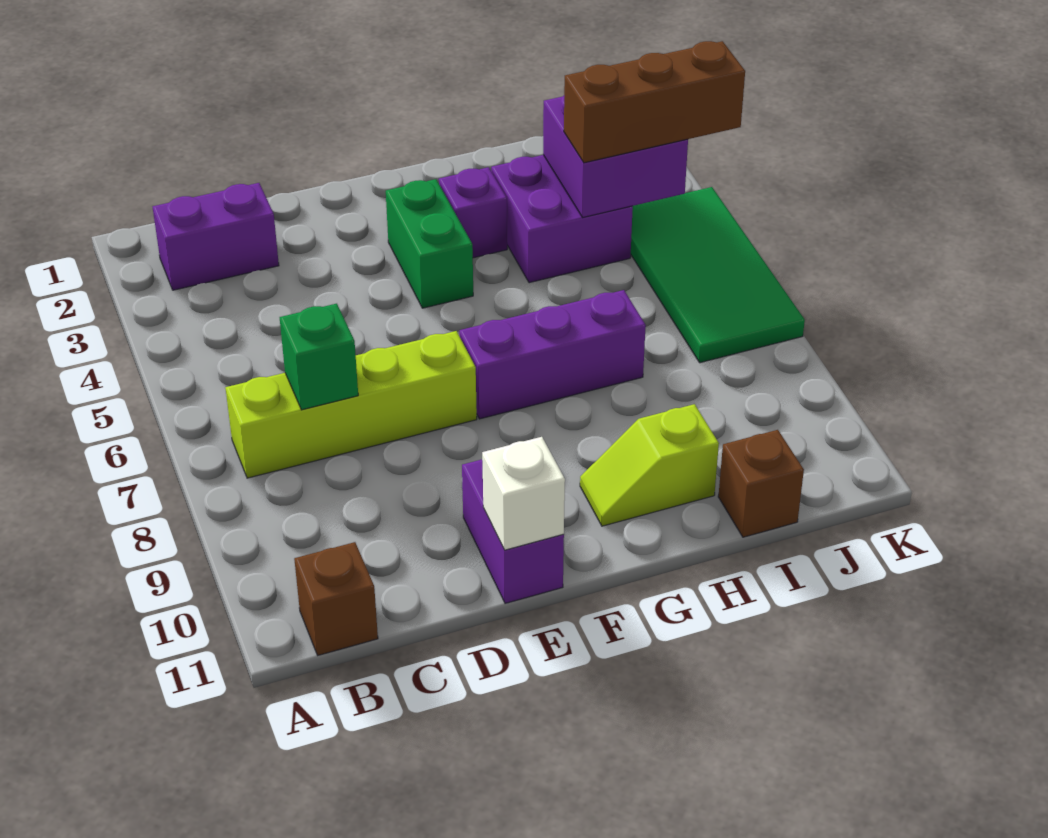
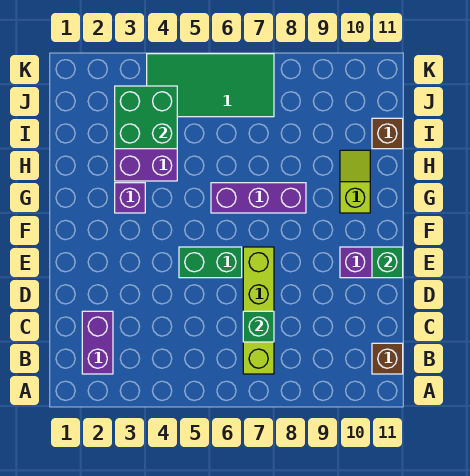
white 1x1 brick [482,437,565,550] -> green 1x1 brick [372,247,403,278]
green 1x2 brick [386,179,473,308] -> green 1x2 brick moved to [179,247,242,278]
purple 1x3 brick [459,290,646,419] -> purple 1x3 brick turned to [211,183,306,213]
lime 1x2 slope [580,404,719,526] -> lime 1x2 slope turned to [340,150,370,213]
purple 2x2 brick [543,96,688,217] -> green 2x2 brick [115,86,177,149]
brown 1x3 brick [564,41,745,163] -> none

